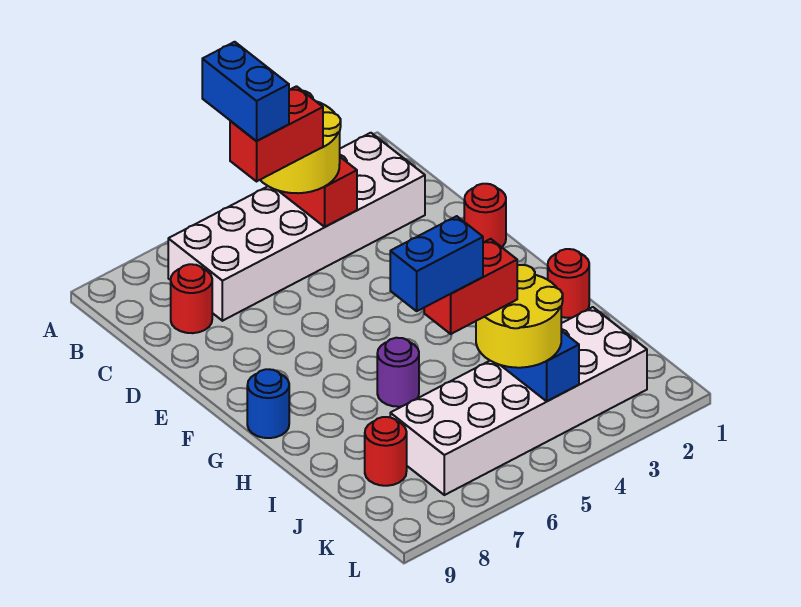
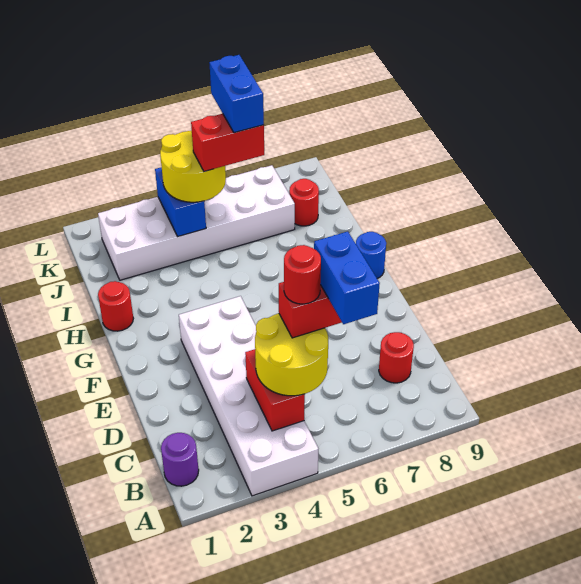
white 2x6 brick [168,133,425,321] -> white 2x6 brick turned to [179,296,318,496]
red 1x1 round brick [464,184,506,247] -> red 1x1 round brick moved to [284,245,321,304]
purple 1x1 round brick [377,338,419,407] -> purple 1x1 round brick moved to [161,433,199,486]
blue 1x2 brick [390,216,483,311] -> blue 1x2 brick turned to [209,55,264,133]

